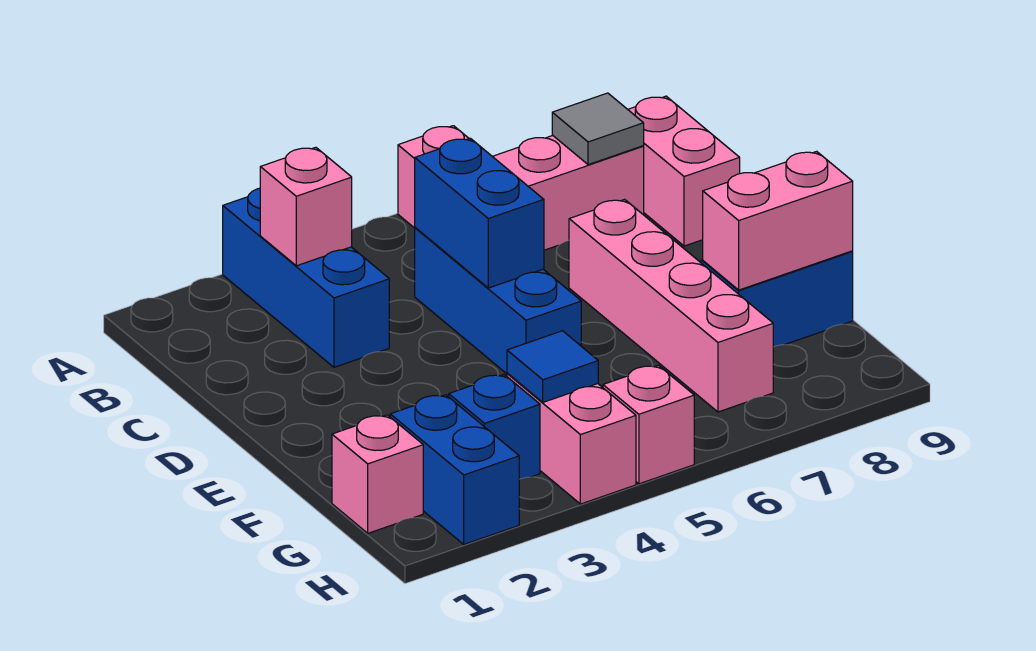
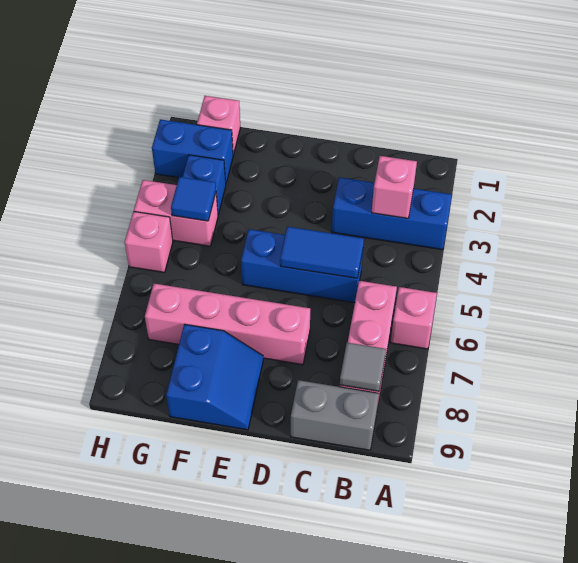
pink 1x2 brick [628,96,740,246] -> grey 1x2 brick [291,380,379,450]
blue 1x2 brick [415,138,544,288] -> blue 1x2 tile [280,227,364,278]
pink 1x2 brick [703,151,853,290] -> none

